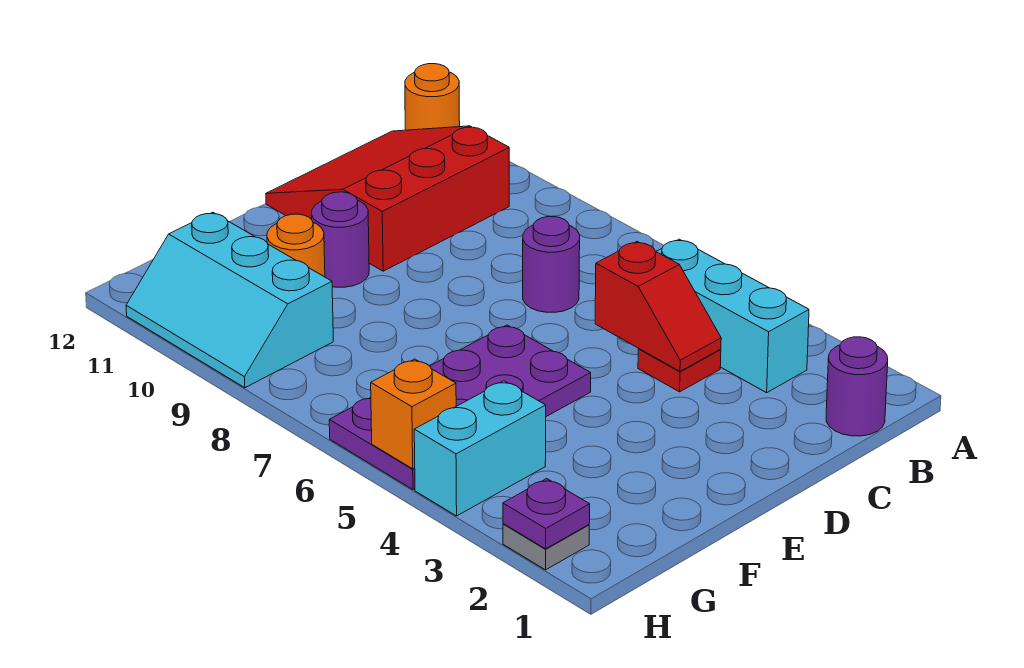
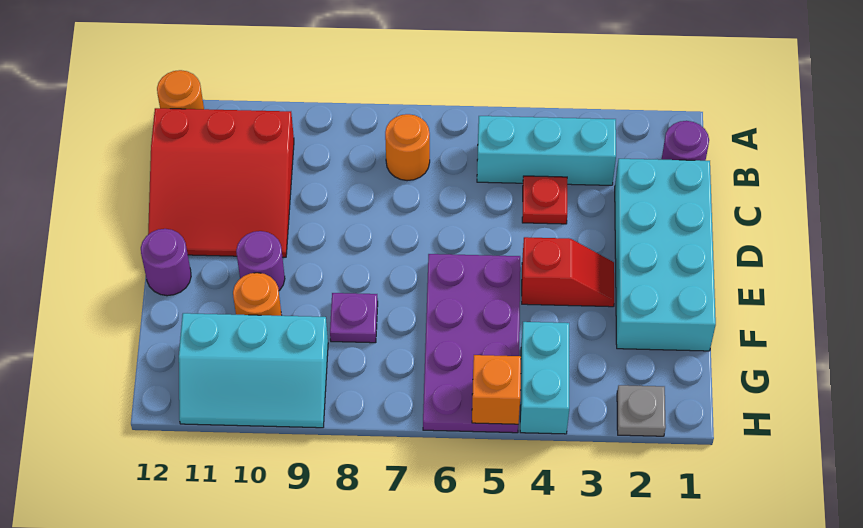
none -> orange 1x1 round brick [385,114,430,181]
red 3x3 slope [266,126,509,271] -> red 3x3 slope turned to [148,108,294,257]
none -> cyan 2x4 brick [615,159,716,351]
red 1x2 slope [595,242,721,371] -> red 1x2 slope moved to [522,237,614,307]
purple 1x1 round brick [523,217,580,312] -> purple 1x1 round brick moved to [141,229,191,296]
purple 1x1 plate [503,479,590,549] -> purple 1x1 plate moved to [330,293,378,343]

